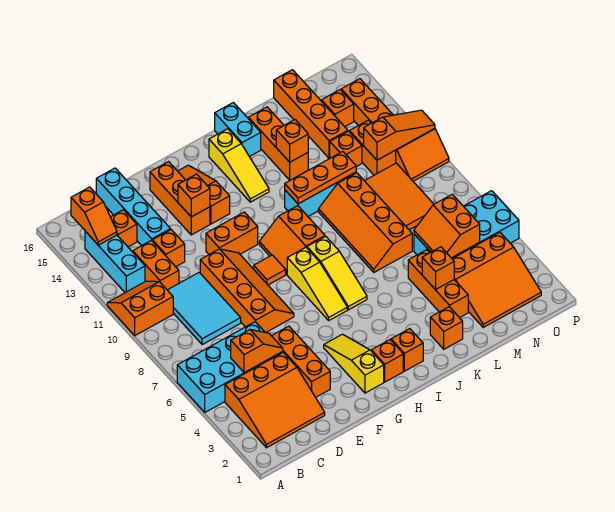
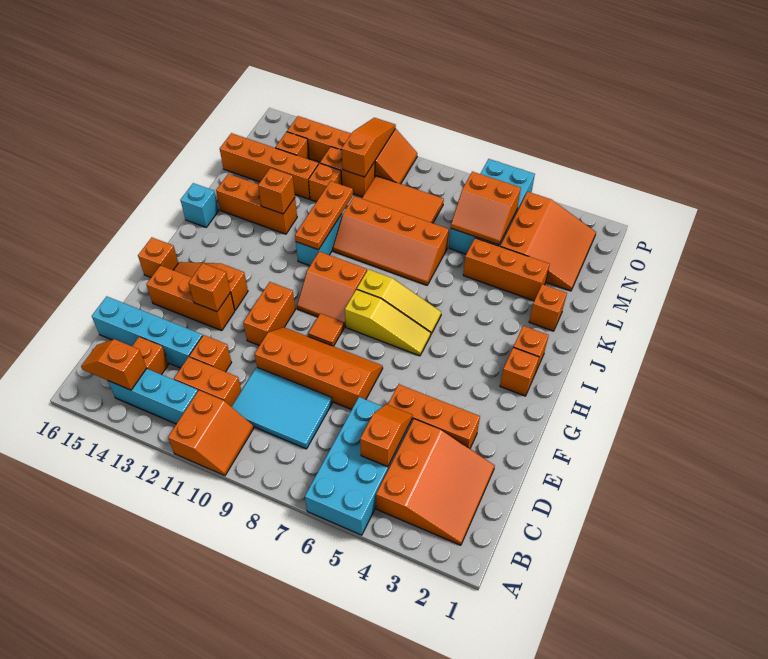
orange 2x2 slope [107,281,173,335] -> orange 2x2 slope turned to [168,390,254,476]
orange 1x2 slope [71,187,117,245] -> orange 1x2 slope turned to [81,339,147,390]
yellow 1x3 slope [324,334,384,393] -> none
yellow 1x3 slope [209,129,269,202] -> none
cyan 1x2 brick [215,103,261,157] -> cyan 1x1 brick [180,183,219,227]
orange 1x1 brick [422,247,454,290] -> orange 1x1 brick moved to [138,238,178,277]

